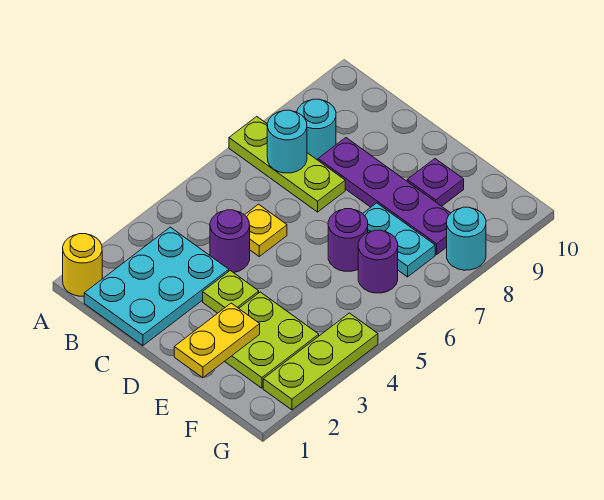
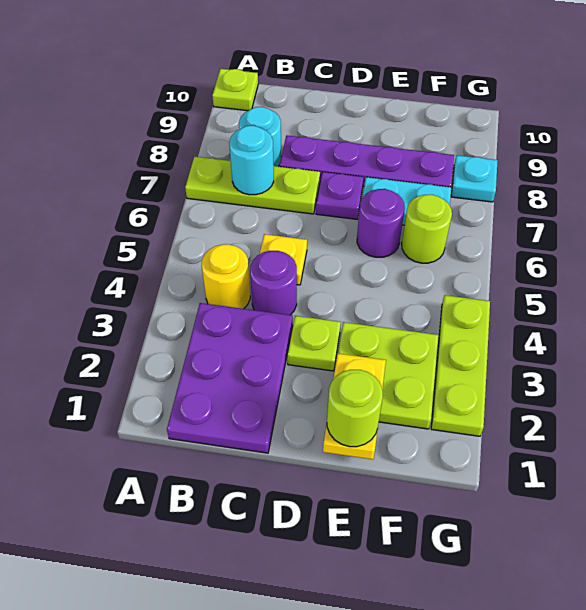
yellow 1x1 round brick [63,234,102,296] -> yellow 1x1 round brick moved to [202,244,250,309]
none -> lime 1x1 plate [212,69,258,111]
cyan 2x3 plate [84,227,229,346] -> purple 2x3 plate [167,303,293,453]
none -> lime 1x1 round brick [327,370,383,447]
purple 1x1 plate [407,159,464,206] -> purple 1x1 plate moved to [316,172,363,219]
purple 1x1 round brick [358,230,398,293] -> lime 1x1 round brick [402,194,452,263]
cyan 1x1 round brick [447,207,486,270] -> cyan 1x1 plate [451,155,498,202]

